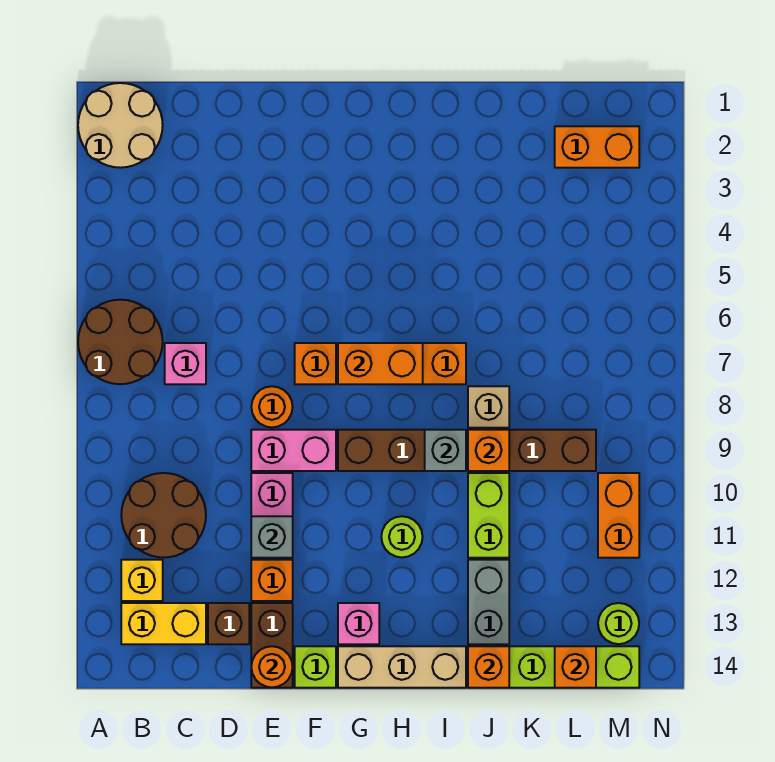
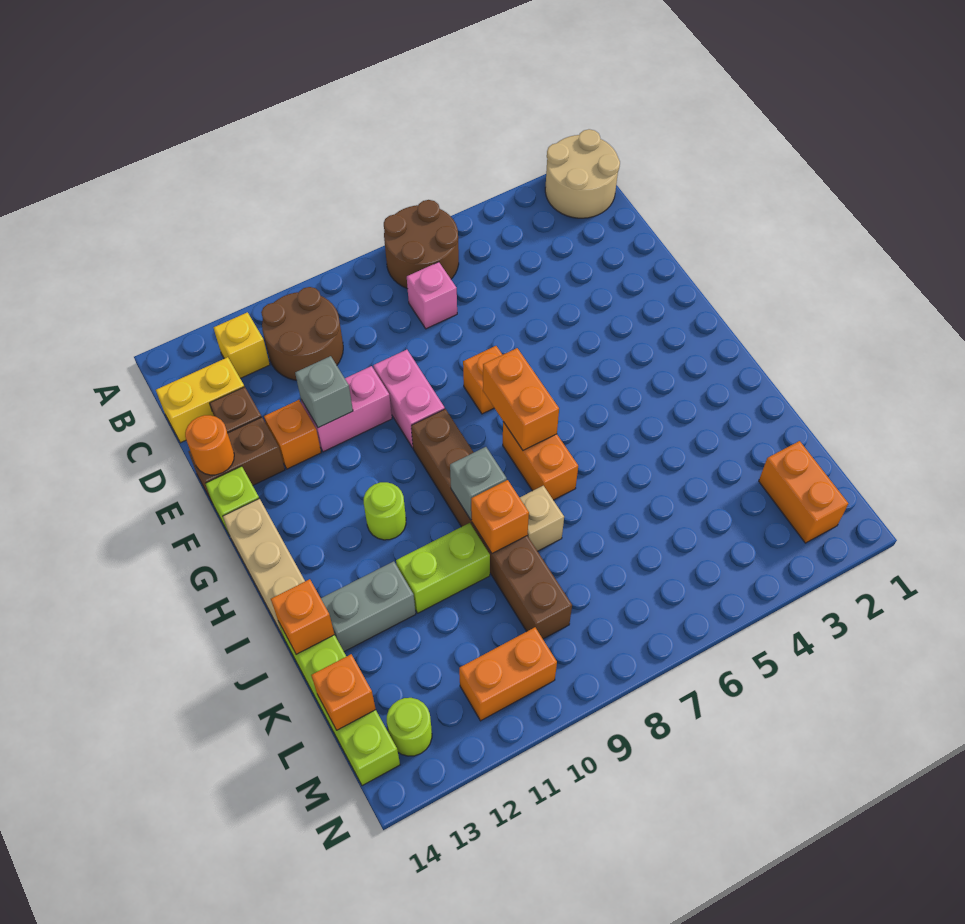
yellow 1x2 brick [121,603,206,644] -> yellow 1x2 brick turned to [156,357,244,443]
orange 1x1 round brick [251,386,293,427] -> none
pink 1x1 brick [338,603,379,644] -> none

